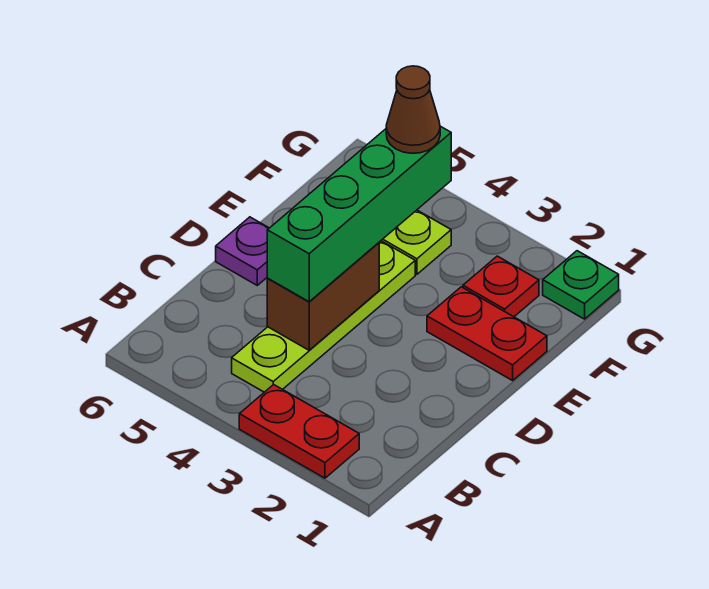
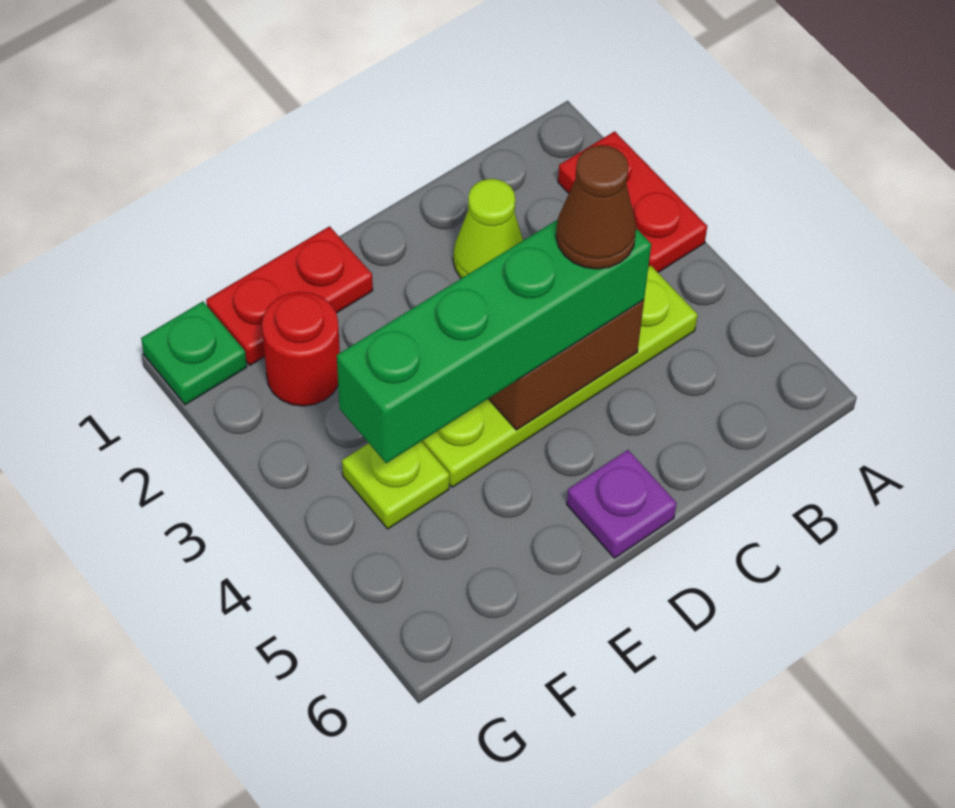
none -> lime 1x1 cone [453,179,523,278]
red 1x2 plate [427,287,547,380] -> red 1x2 plate turned to [206,226,373,365]
red 1x1 plate [463,256,539,317] -> red 1x1 round brick [262,292,340,406]
brown 1x1 cone [386,66,440,153] -> brown 1x1 cone moved to [556,145,636,269]

